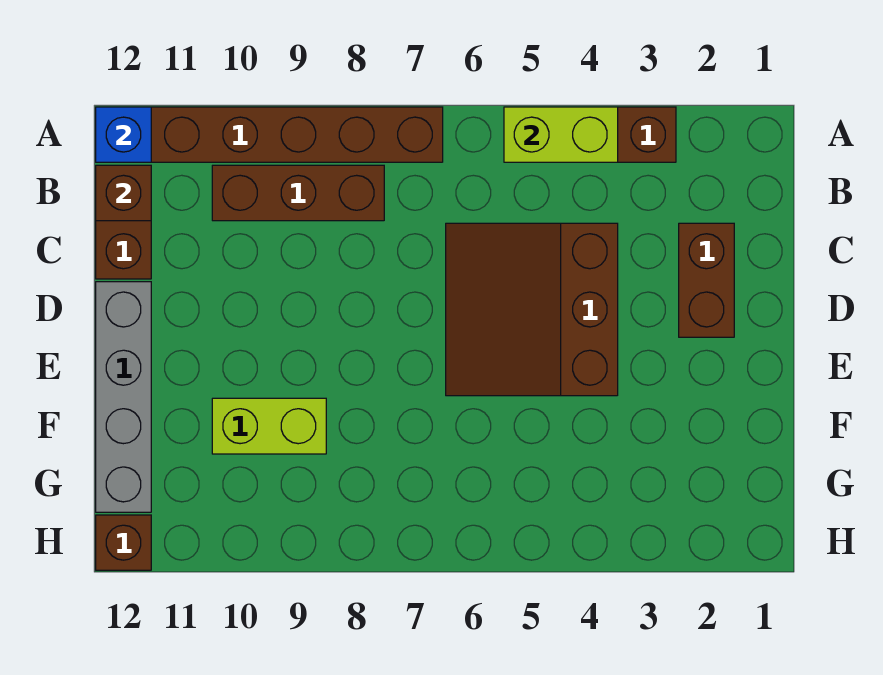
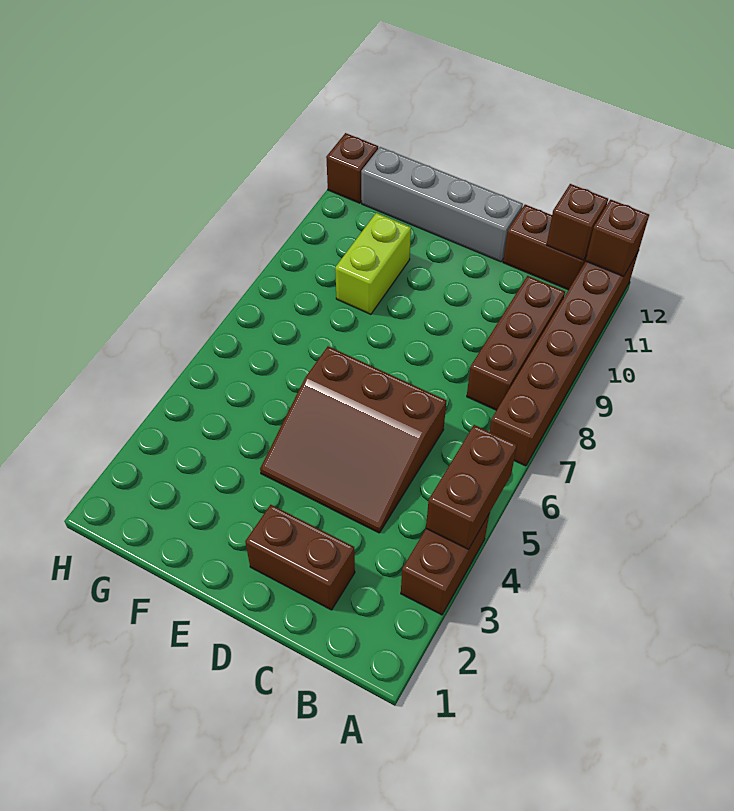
lime 1x2 brick [504,107,618,162] -> brown 1x2 brick [426,425,517,550]
blue 1x1 brick [96,107,151,162] -> brown 1x1 brick [586,200,649,277]
brown 3x3 slope [446,223,618,396] -> brown 3x3 slope turned to [260,346,447,533]

